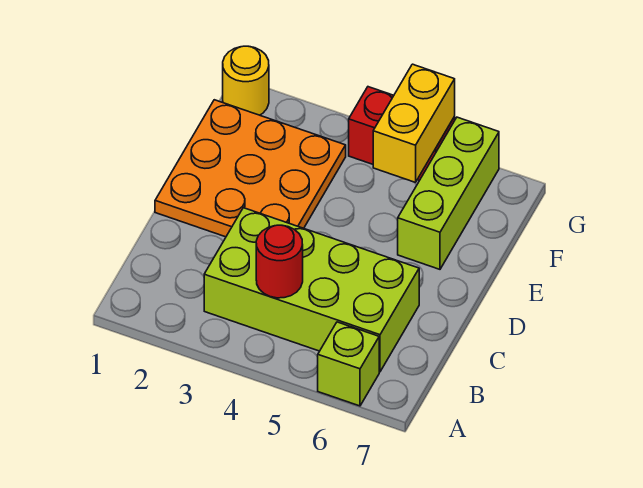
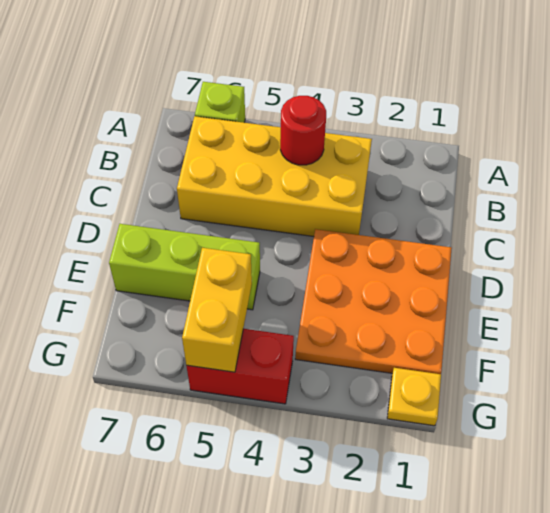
lime 2x4 brick [204,208,419,372] -> yellow 2x4 brick [177,116,372,236]
lime 1x3 brick [398,117,499,269] -> lime 1x3 brick turned to [109,224,260,310]
yellow 1x1 round brick [223,46,269,115] -> yellow 1x1 plate [387,368,441,426]

